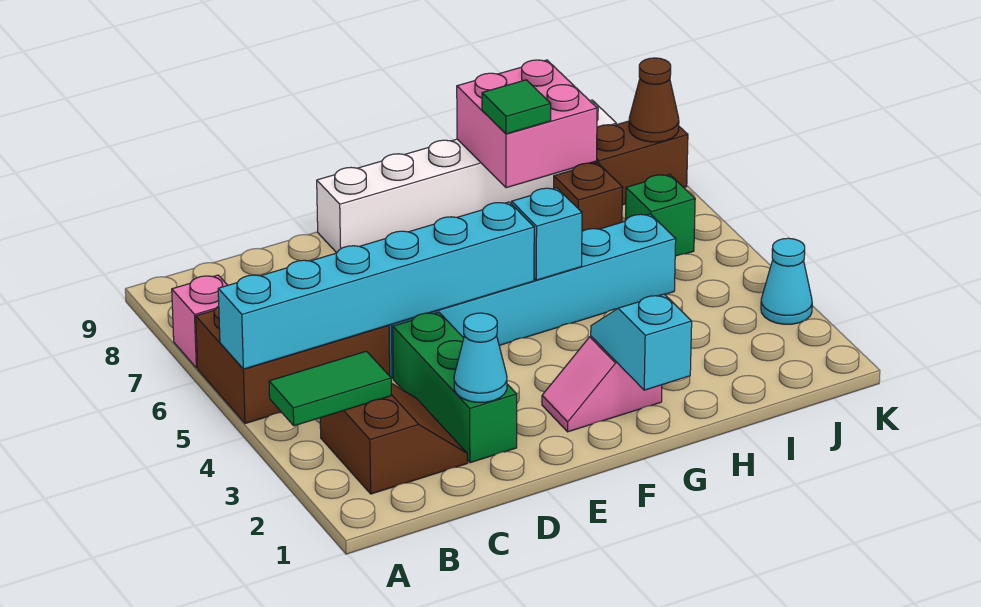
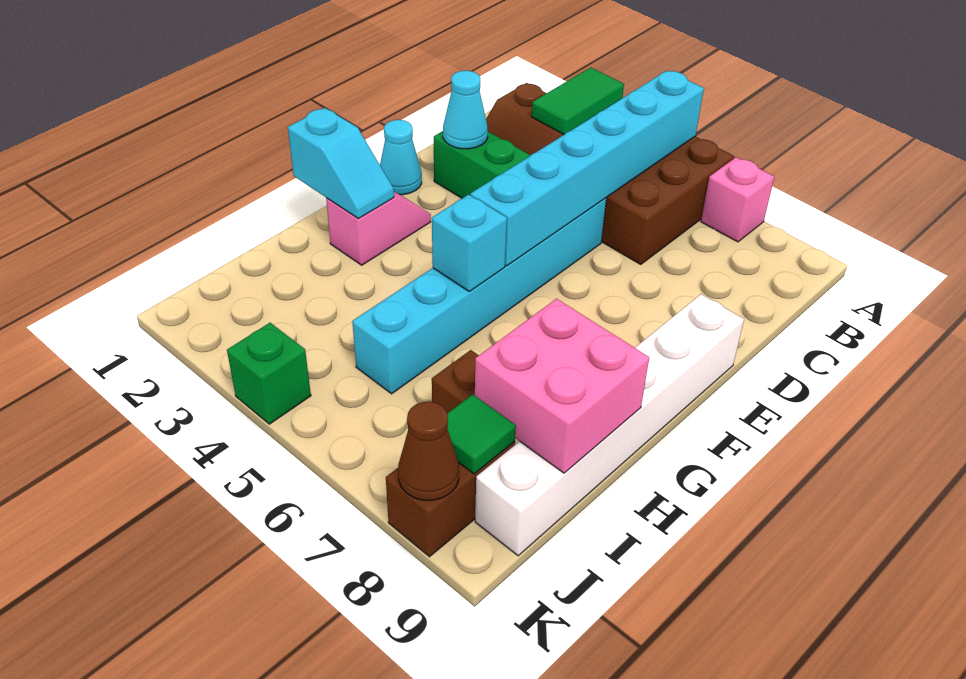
green 1x1 tile [482,80,551,134] -> green 1x1 tile moved to [447,394,516,474]
green 1x1 brick [625,174,695,256] -> green 1x1 brick moved to [227,323,311,424]
cyan 1x1 cone [761,238,812,324] -> cyan 1x1 cone moved to [380,120,422,195]

